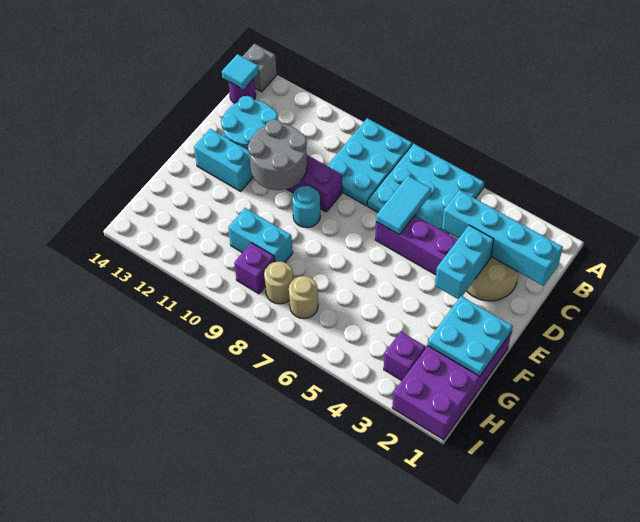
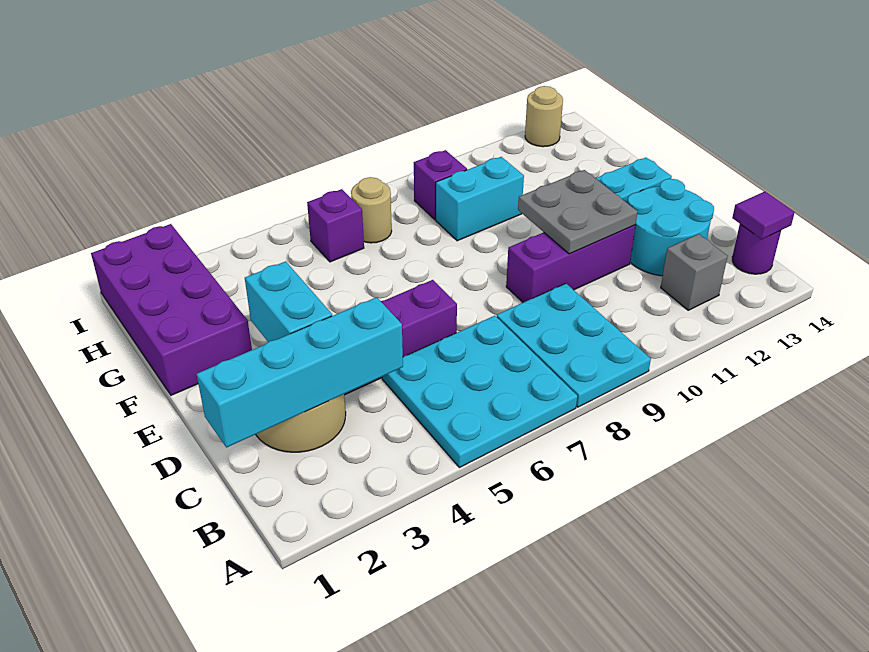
grey 1x1 brick [242,44,277,92] -> grey 1x1 brick moved to [661,234,728,310]
cyan 1x1 tile [222,54,259,89] -> purple 1x1 tile [732,192,795,239]
cyan 1x2 tile [376,176,431,234] -> none
grey 2x2 round brick [248,120,307,190] -> grey 2x2 plate [518,170,638,254]
cyan 1x1 round brick [292,186,320,228] -> none
cyan 2x2 plate [428,296,513,376] -> none
purple 1x1 brick [384,332,426,381] -> purple 1x1 brick moved to [307,189,364,262]
tan 1x1 round brick [264,262,293,304] -> tan 1x1 round brick moved to [525,86,563,147]

